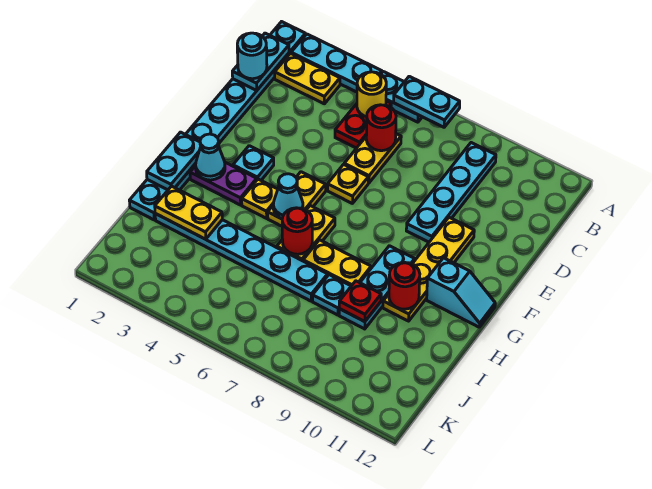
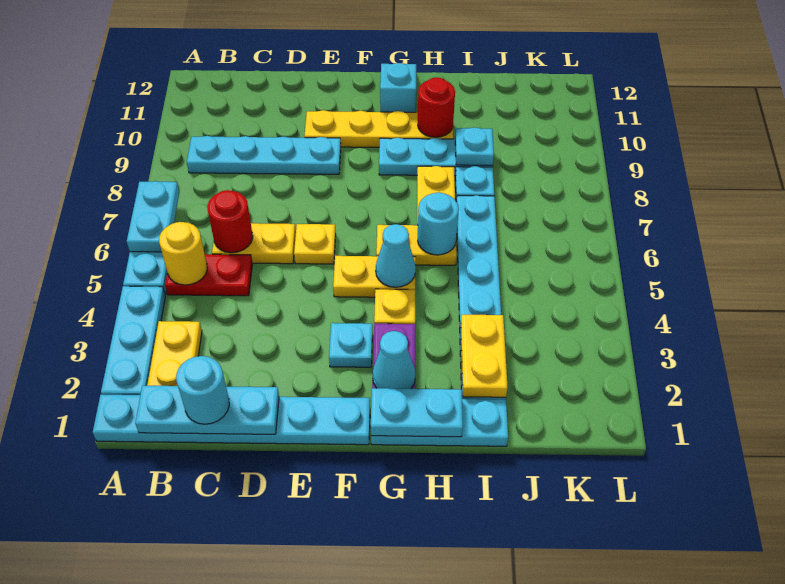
cyan 1x2 plate [232,33,289,90] -> cyan 1x3 plate [135,386,279,434]
red 1x1 round brick [282,208,312,254] -> cyan 1x1 round brick [418,192,459,255]
red 1x1 plate [339,281,381,322] -> cyan 1x1 plate [455,127,494,166]

